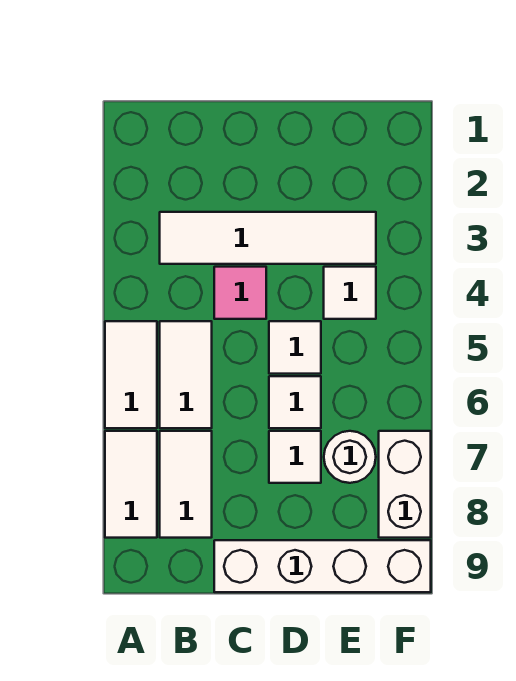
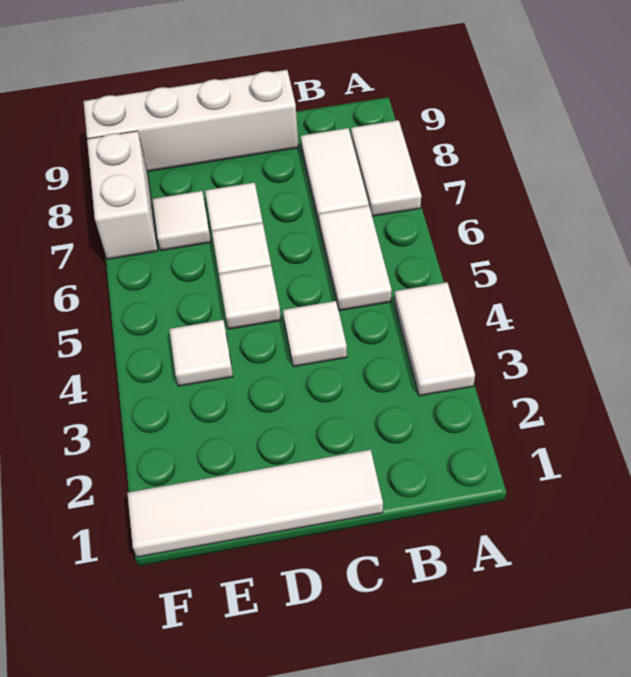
white 1x2 tile [105,321,157,428] -> white 1x2 tile moved to [394,282,475,396]
white 1x4 tile [160,212,376,264] -> white 1x4 tile moved to [127,450,383,557]
pink 1x1 tile [214,267,266,319] -> white 1x1 tile [283,301,347,367]
white 1x1 round brick [324,431,376,483] -> white 1x1 tile [152,191,211,251]

